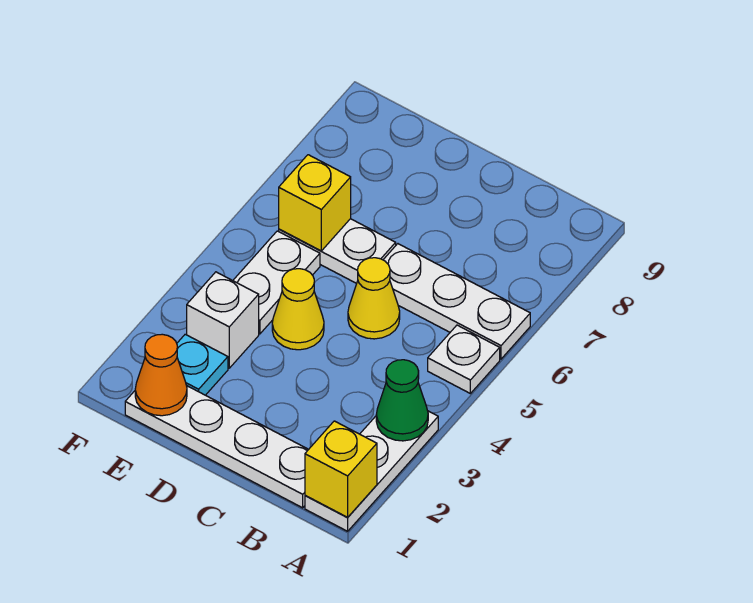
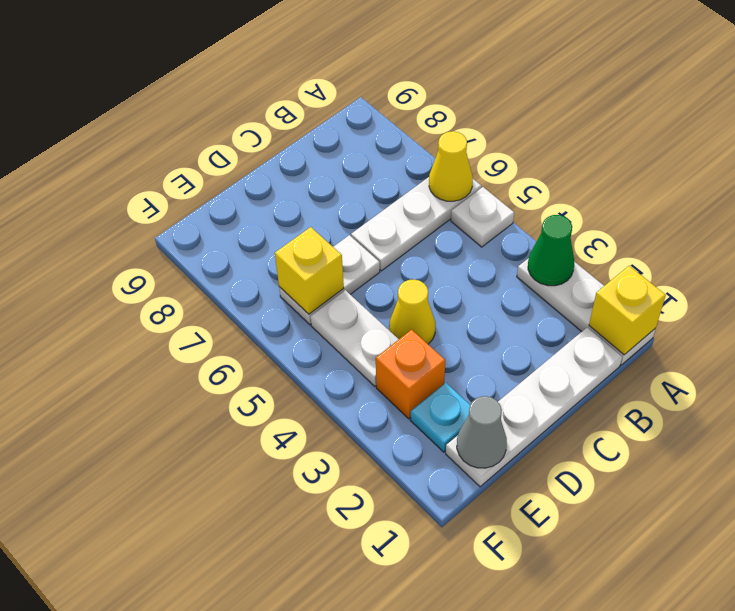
yellow 1x1 cone [348,258,400,339] -> yellow 1x1 cone moved to [429,131,473,201]
orange 1x1 cone [135,334,187,416] -> grey 1x1 cone [457,396,507,468]
white 1x1 brick [187,272,259,368] -> orange 1x1 brick [376,330,445,419]

